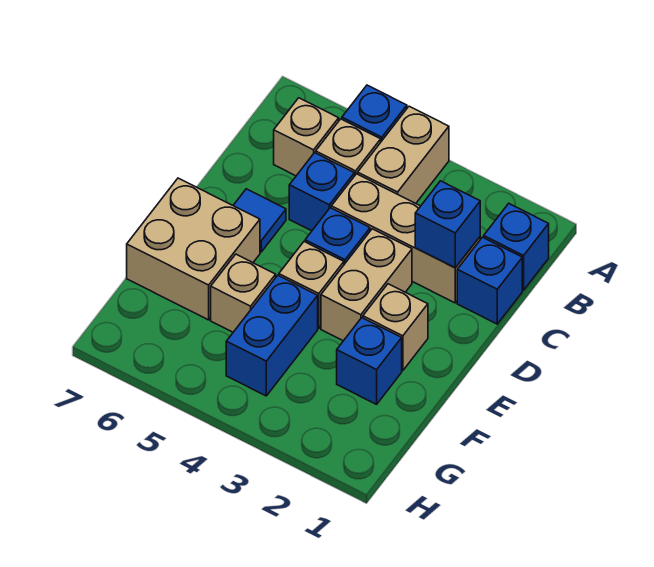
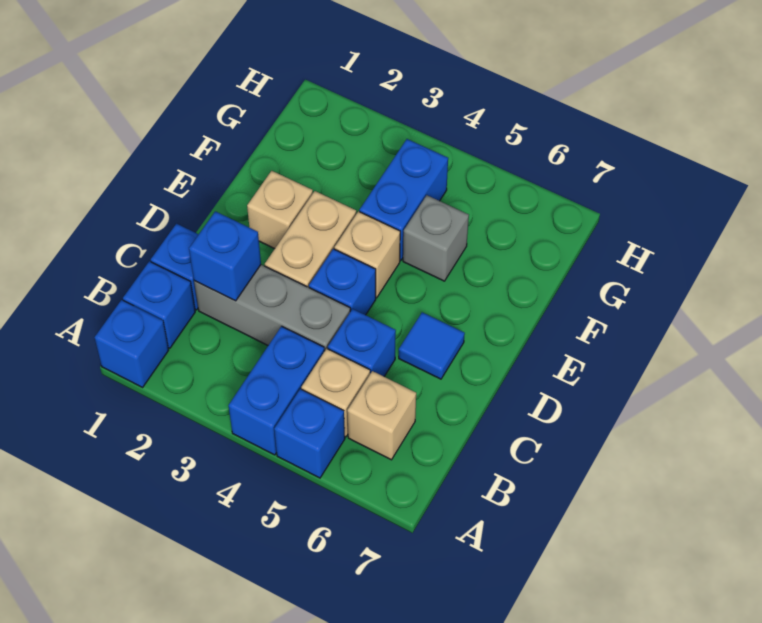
tan 1x2 brick [358,106,449,203] -> blue 1x2 brick [229,326,324,455]
tan 1x3 brick [331,174,480,303] -> grey 1x3 brick [194,265,350,351]
tan 2x2 brick [127,178,260,320] -> none
blue 1x1 brick [337,318,402,404] -> blue 1x1 brick moved to [95,300,169,387]
tan 1x1 brick [211,254,276,332] -> grey 1x1 brick [403,195,469,281]

